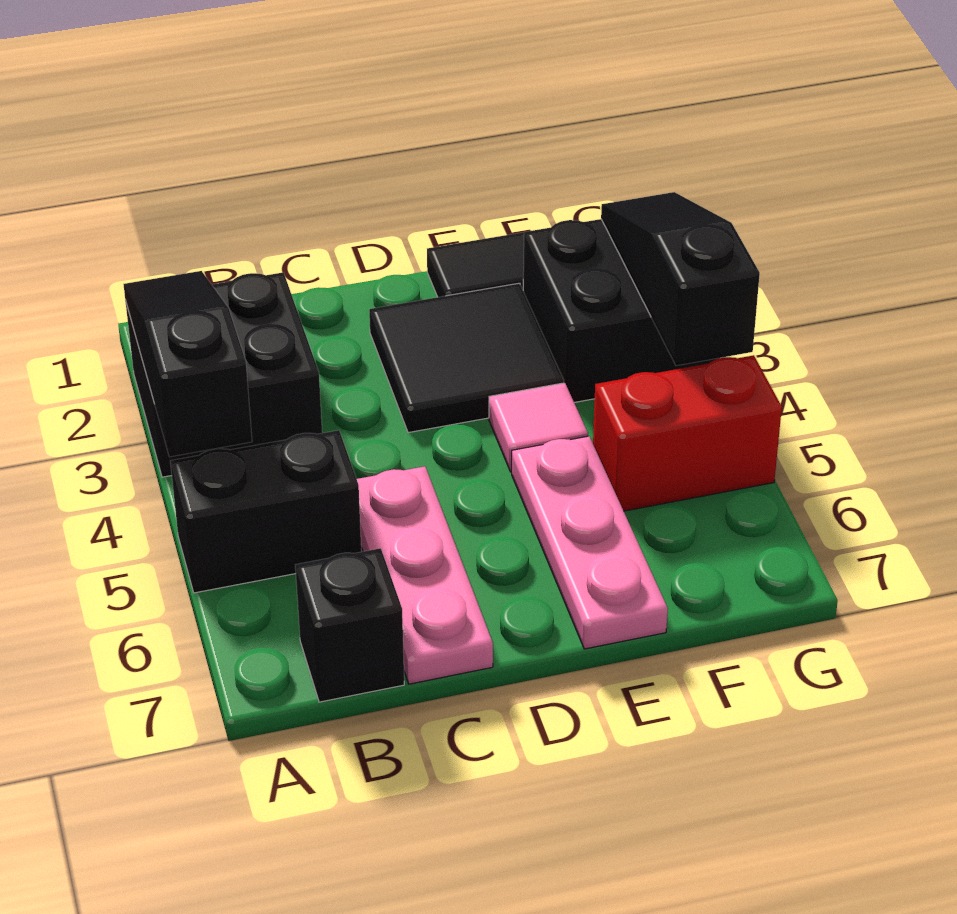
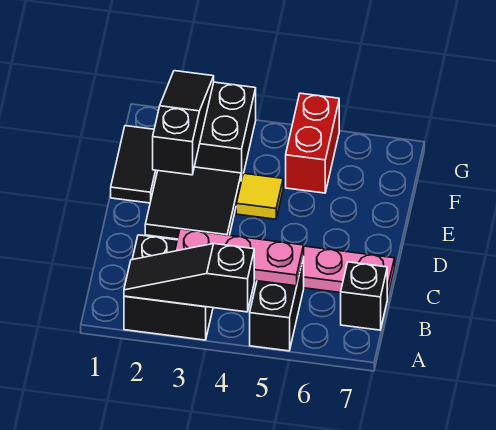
pink 1x1 tile [489,383,588,472] -> yellow 1x1 tile [236,173,283,219]
pink 1x3 plate [512,436,668,649] -> pink 1x3 plate moved to [175,229,304,286]
black 1x3 slope [601,192,760,366] -> black 1x3 slope turned to [153,71,214,175]

